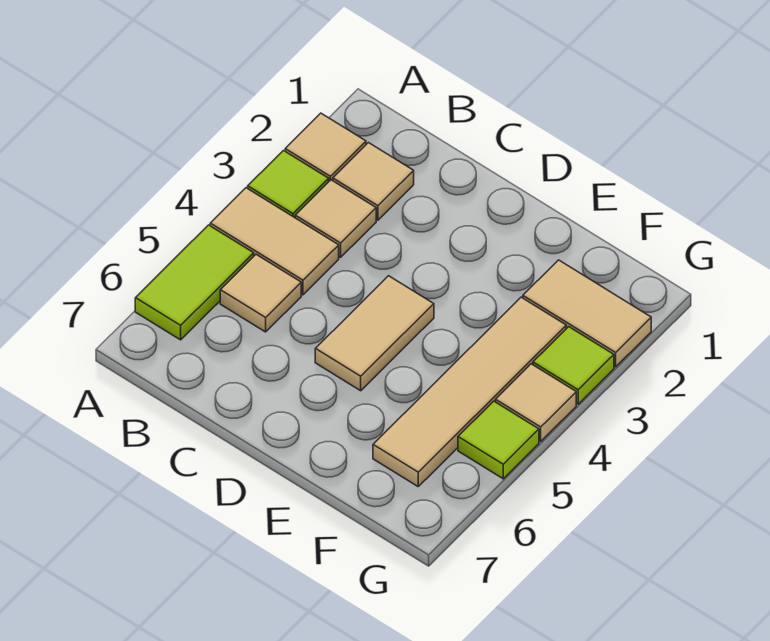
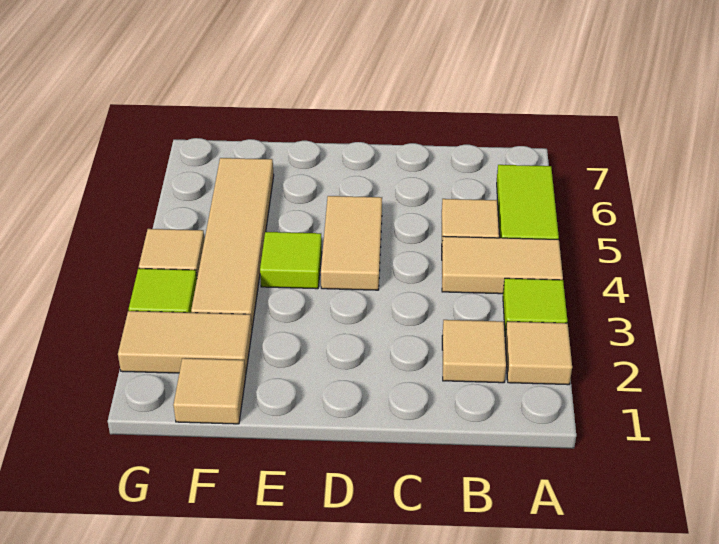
tan 1x1 tile [295,180,376,257] -> tan 1x1 tile moved to [173,358,246,424]
lime 1x1 tile [458,401,539,479] -> lime 1x1 tile moved to [260,232,322,289]

